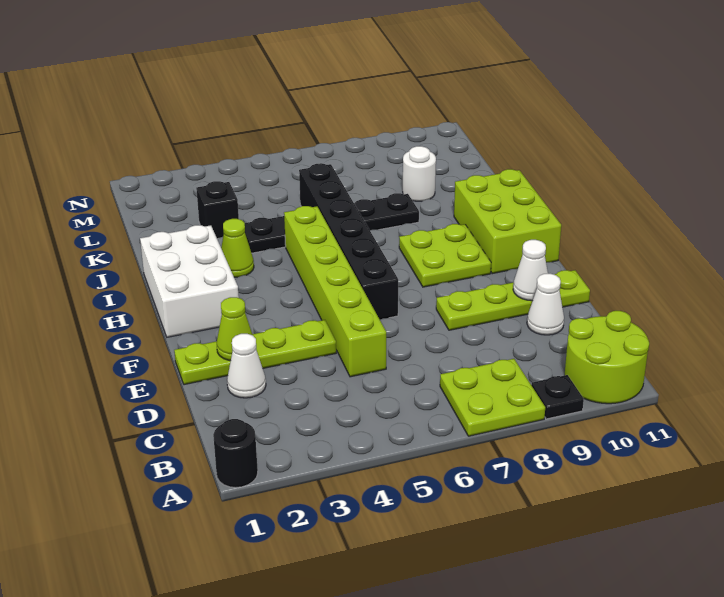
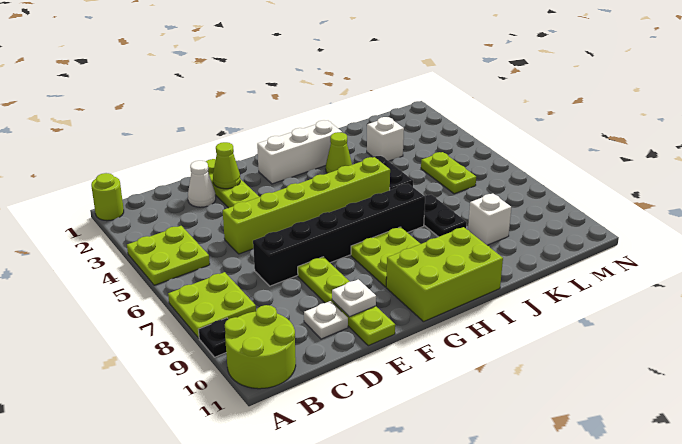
black 1x1 round brick [213,419,258,488] -> lime 1x1 round brick [91,173,124,221]
none -> lime 2x2 plate [127,226,210,285]
white 1x1 cone [527,274,564,335] -> white 1x1 plate [304,301,348,339]
white 1x1 cone [513,240,548,301] -> white 1x1 plate [332,279,376,317]
black 1x6 brick [299,163,398,319] -> black 1x6 brick moved to [253,184,425,286]
white 2x3 brick [140,225,239,337] -> white 1x3 brick [257,120,342,184]
black 1x1 brick [196,181,239,239] -> white 1x1 brick [367,117,404,161]
white 1x1 round brick [403,146,436,201] -> white 1x1 brick [468,193,511,245]
none -> lime 1x2 plate [421,152,476,194]

